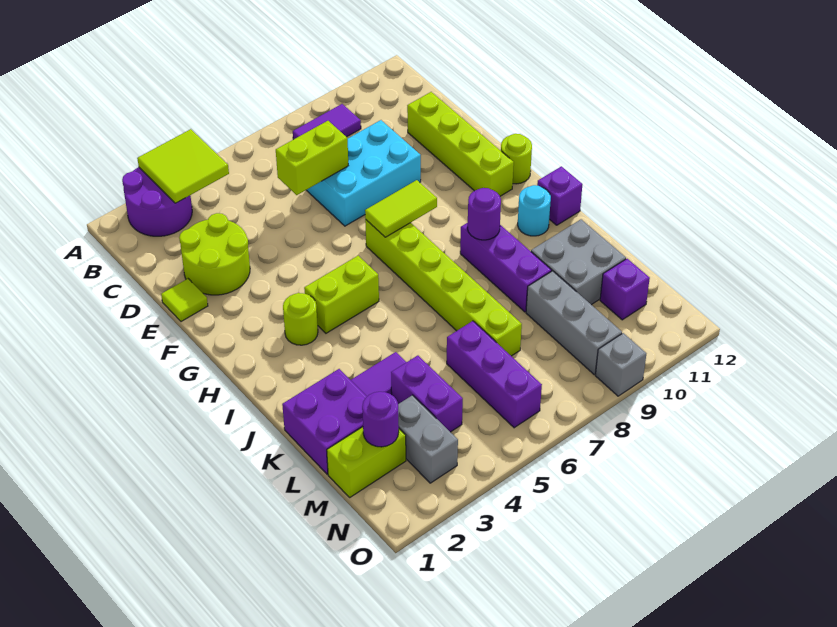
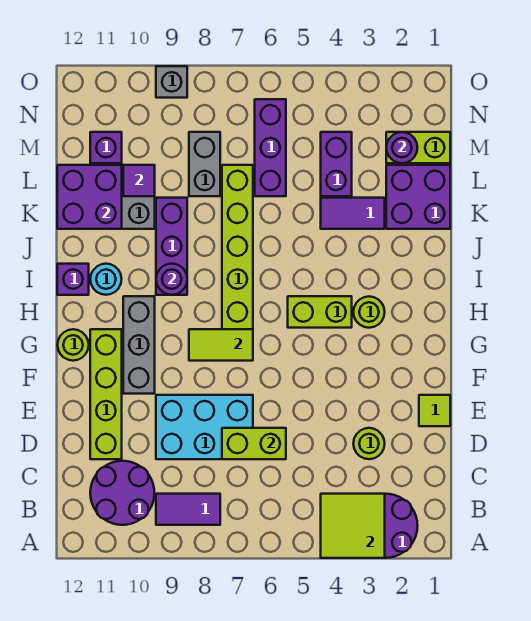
none -> purple 2x2 round brick [90,461,154,525]
lime 2x2 round brick [179,213,250,295] -> lime 1x1 round brick [353,428,385,459]
none -> purple 2x2 brick [57,165,122,229]
grey 1x3 brick [526,271,622,374] -> grey 1x3 brick moved to [123,296,155,394]
none -> purple 1x1 tile [123,165,155,196]
grey 1x2 brick [398,395,458,483] -> grey 1x2 brick moved to [189,132,220,196]

